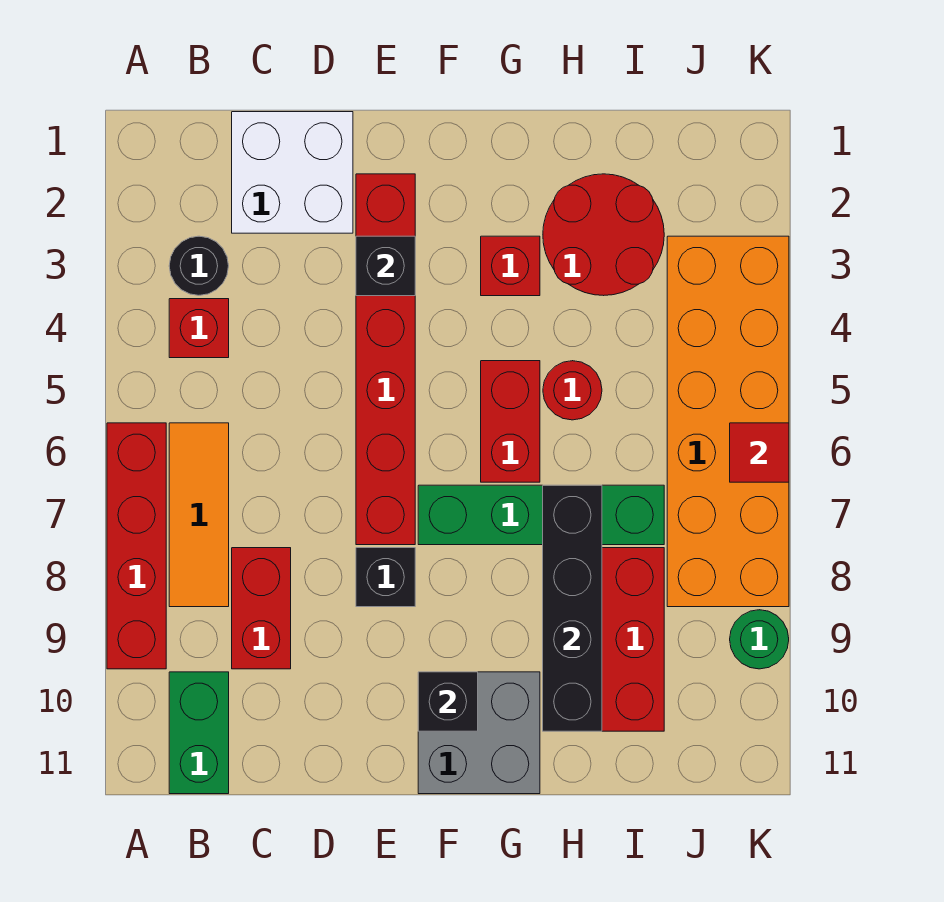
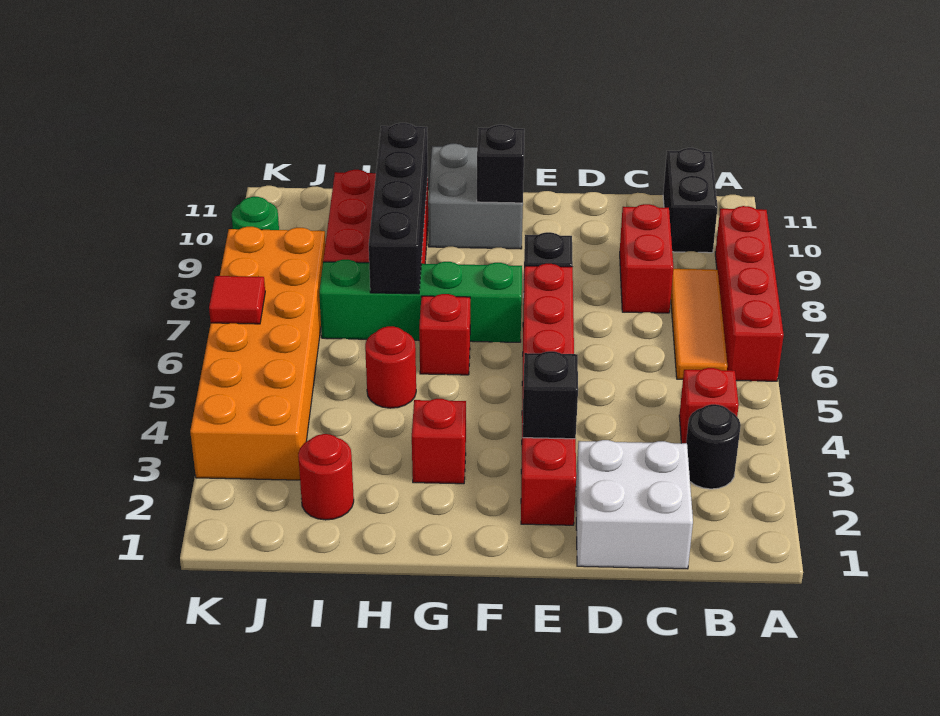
green 1x2 brick [169,672,229,794] -> black 1x2 brick [663,148,718,253]
red 1x2 brick [481,361,540,482] -> red 1x1 brick [419,294,470,375]
red 2x2 round brick [543,174,664,296] -> red 1x1 round brick [298,434,354,520]

